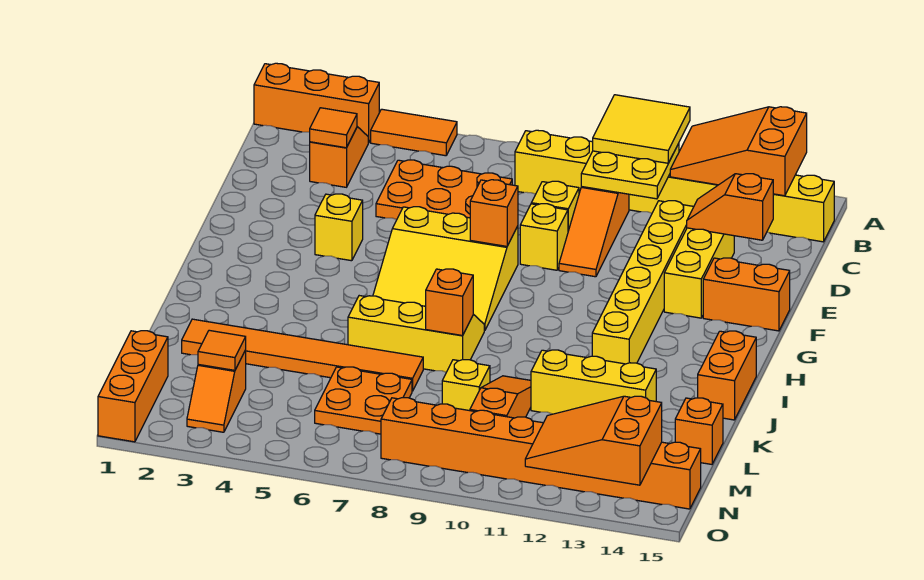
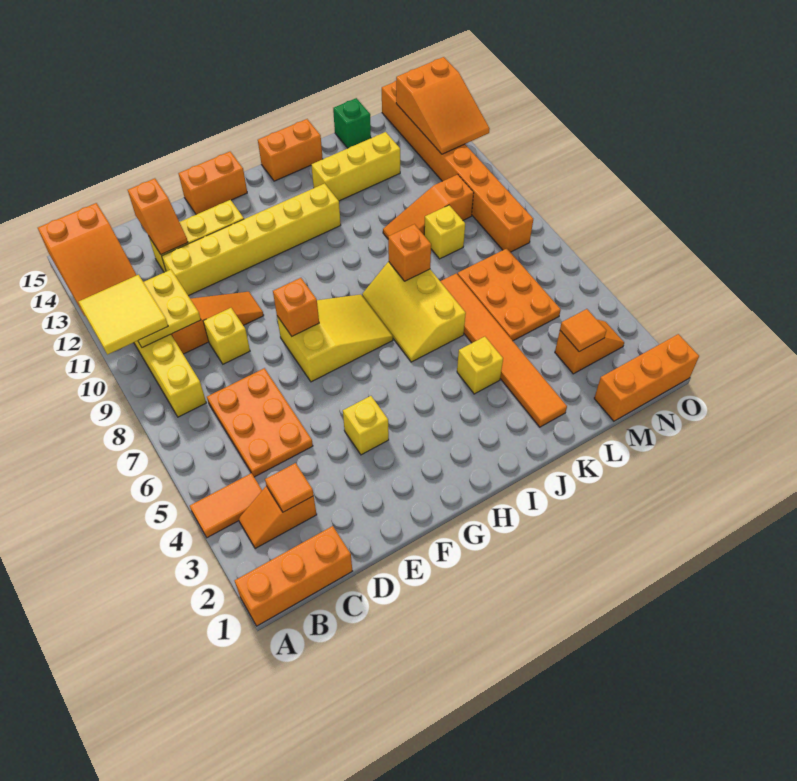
orange 1x3 brick [254,63,379,143] -> orange 1x3 brick turned to [235,526,352,626]
orange 1x2 tile [371,109,457,156] -> orange 1x2 tile turned to [190,473,262,538]
yellow 1x1 brick [520,204,568,270] -> yellow 1x1 brick moved to [457,337,503,394]
yellow 3x3 slope [373,207,518,331] -> yellow 2x3 slope [277,294,393,382]
orange 1x2 brick [703,258,790,331] -> orange 1x2 brick turned to [178,152,247,214]
yellow 1x3 brick [531,350,656,414] -> yellow 1x3 brick turned to [311,132,400,201]
orange 2x2 plate [315,367,412,434] -> orange 2x3 plate [457,248,561,341]
orange 1x1 brick [675,398,723,464] -> green 1x1 brick [333,98,371,148]

